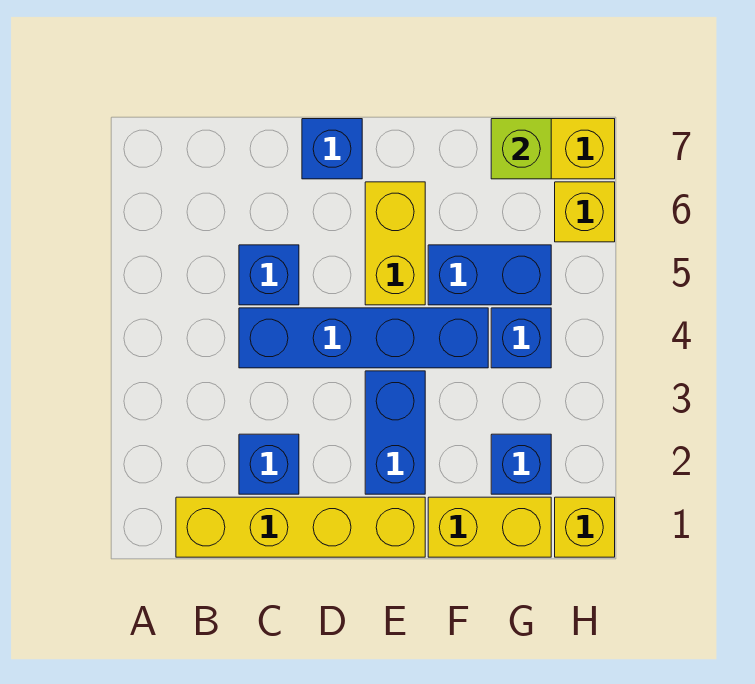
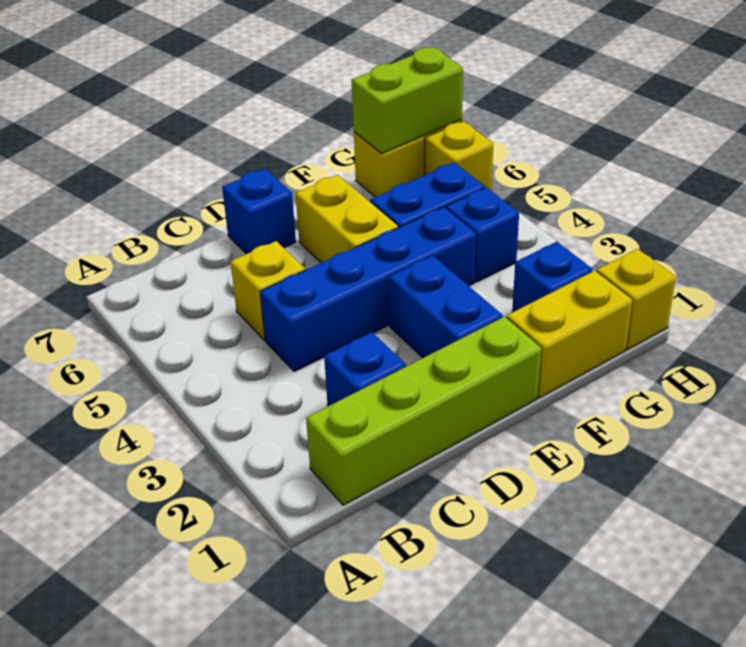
yellow 1x4 brick [176,497,425,557] -> lime 1x4 brick [306,317,541,505]
blue 1x1 brick [239,245,299,305] -> yellow 1x1 brick [230,241,305,340]
lime 1x1 brick [491,119,551,179] -> lime 1x2 brick [352,47,463,153]

